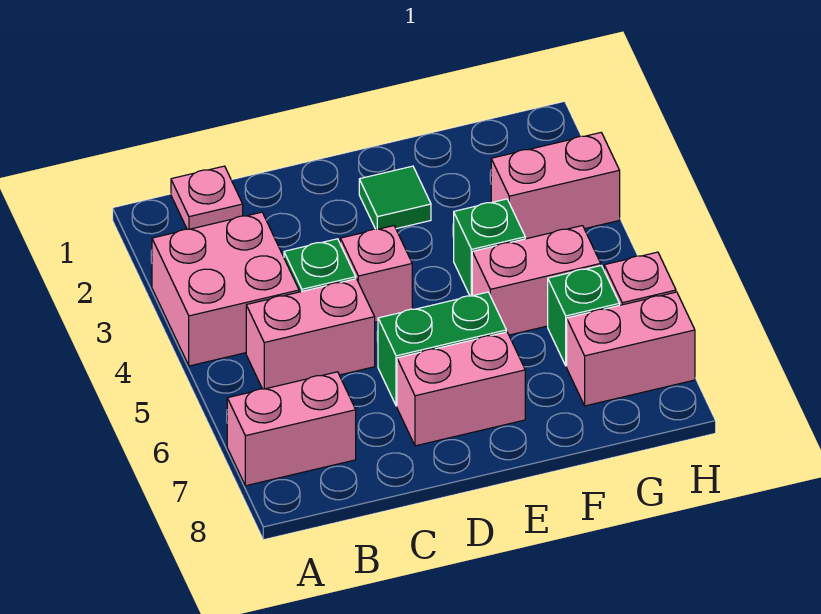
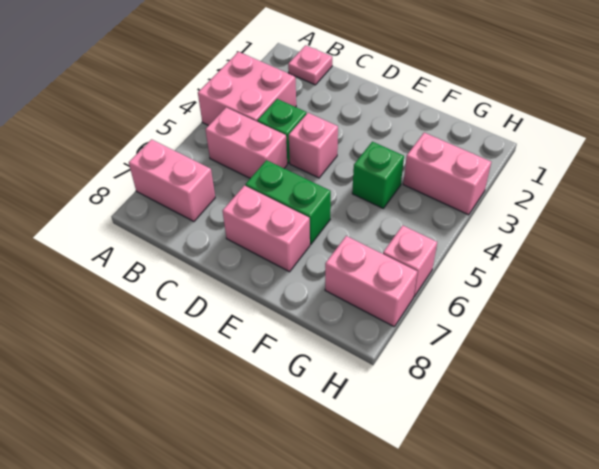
green 1x1 tile [359,166,431,229] -> none
pink 1x2 brick [472,226,601,335] -> none
green 1x1 brick [548,266,620,366] -> none

